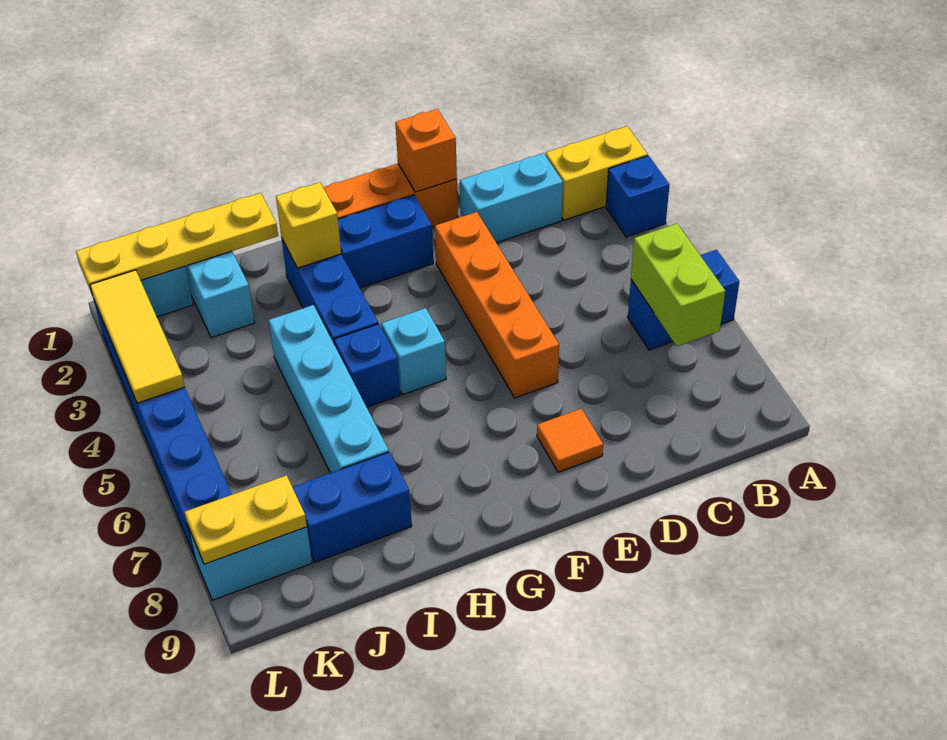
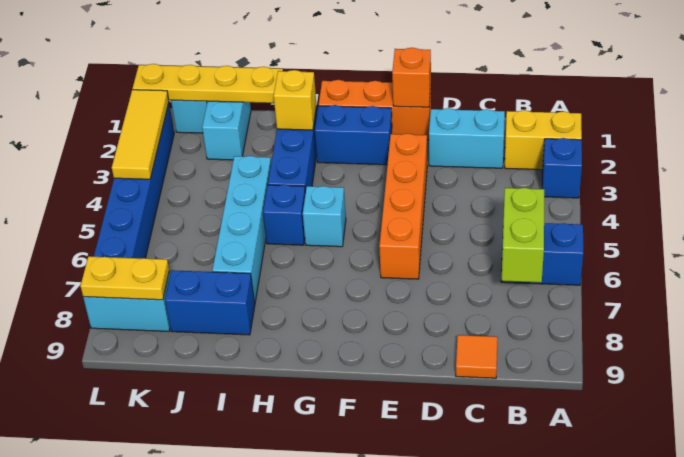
orange 1x1 tile [537,409,603,472] -> orange 1x1 tile moved to [456,335,498,378]

